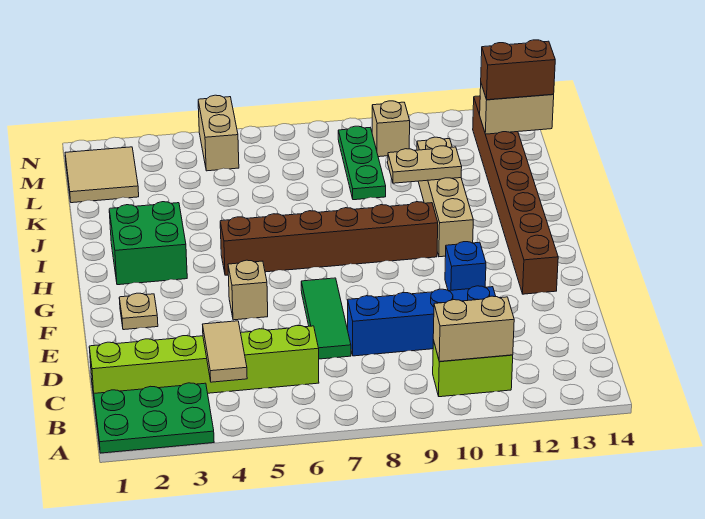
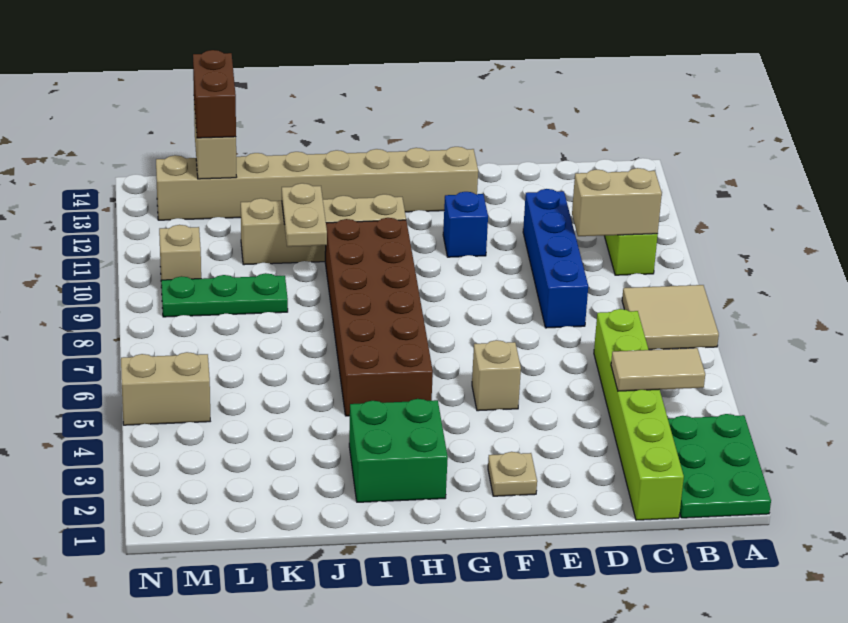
tan 1x2 brick [433,296,514,362] -> tan 1x2 brick turned to [572,168,662,236]
green 1x3 tile [301,278,351,359] -> none
brown 1x8 brick [473,96,558,294] -> tan 1x8 brick [156,147,478,220]
brown 1x6 brick [220,202,438,275] -> brown 2x6 brick [325,218,433,416]
tan 2x2 tile [65,147,139,203] -> tan 2x2 tile moved to [622,285,719,350]

